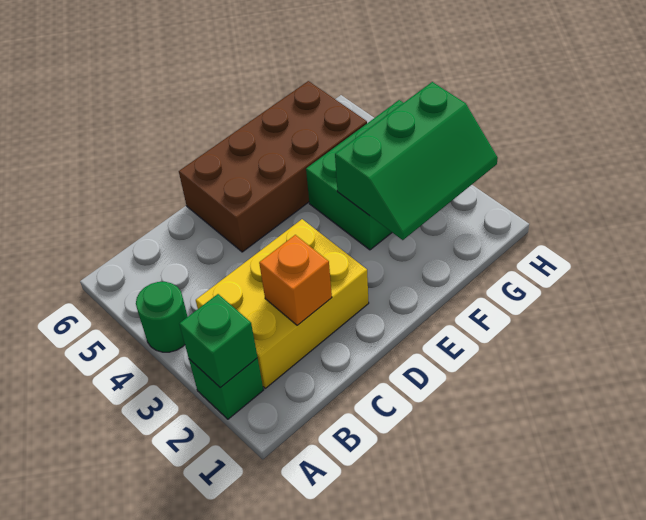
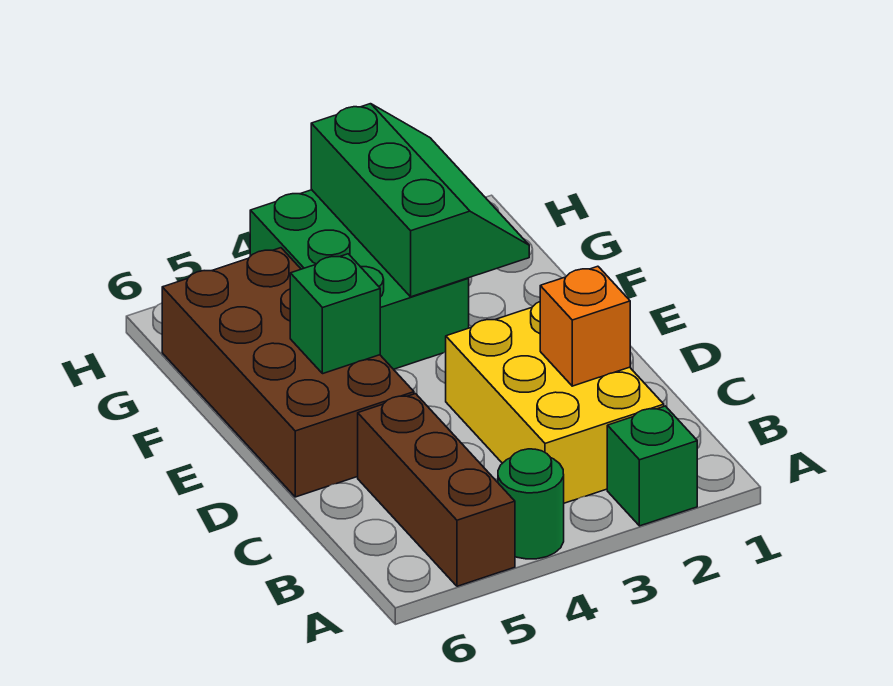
green 1x1 brick [179,294,258,388] -> green 1x1 brick moved to [290,254,380,374]
none -> brown 1x3 brick [358,394,515,586]

